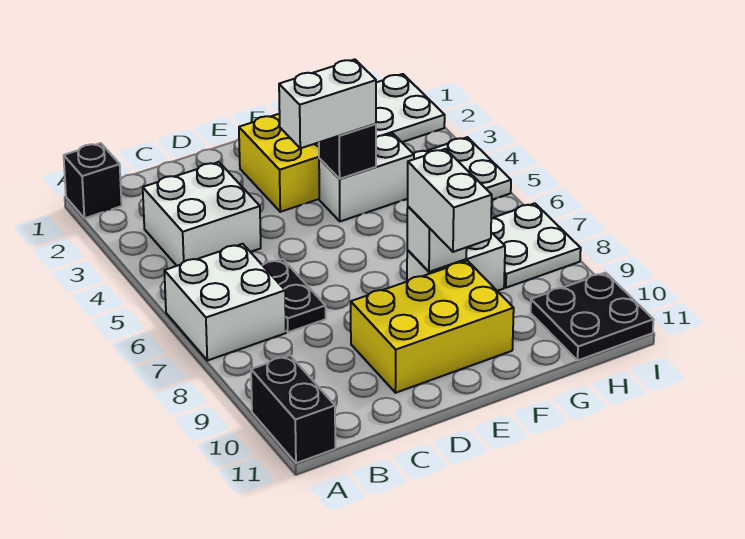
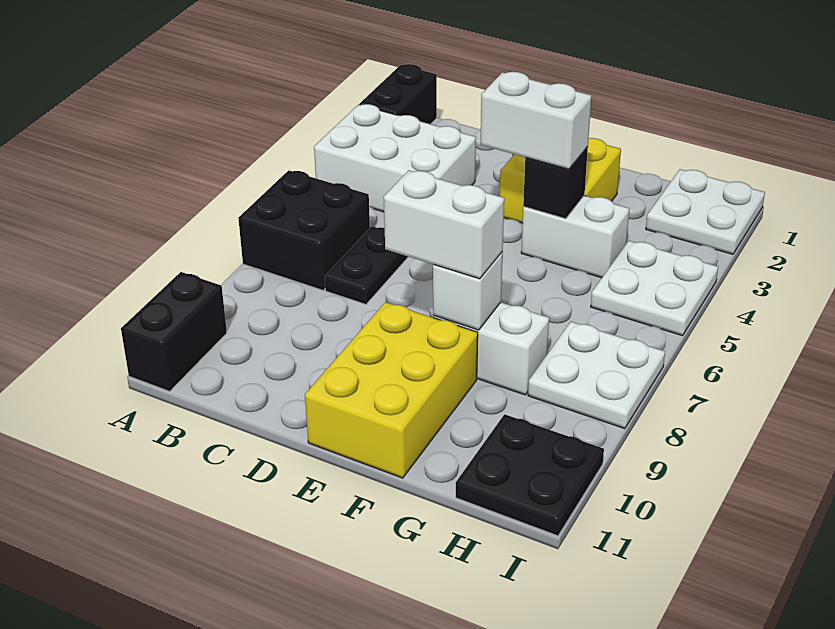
black 1x1 brick [64,143,122,218] -> black 1x2 brick [360,64,437,124]
white 2x2 brick [164,244,286,360] -> black 2x2 brick [238,170,370,290]
white 2x2 brick [143,162,261,266] -> white 2x3 brick [314,104,476,212]
yellow 2x3 brick [351,261,514,393] -> yellow 2x3 brick turned to [305,302,478,478]
white 1x2 brick [408,149,492,252] -> white 1x2 brick turned to [384,170,504,279]

